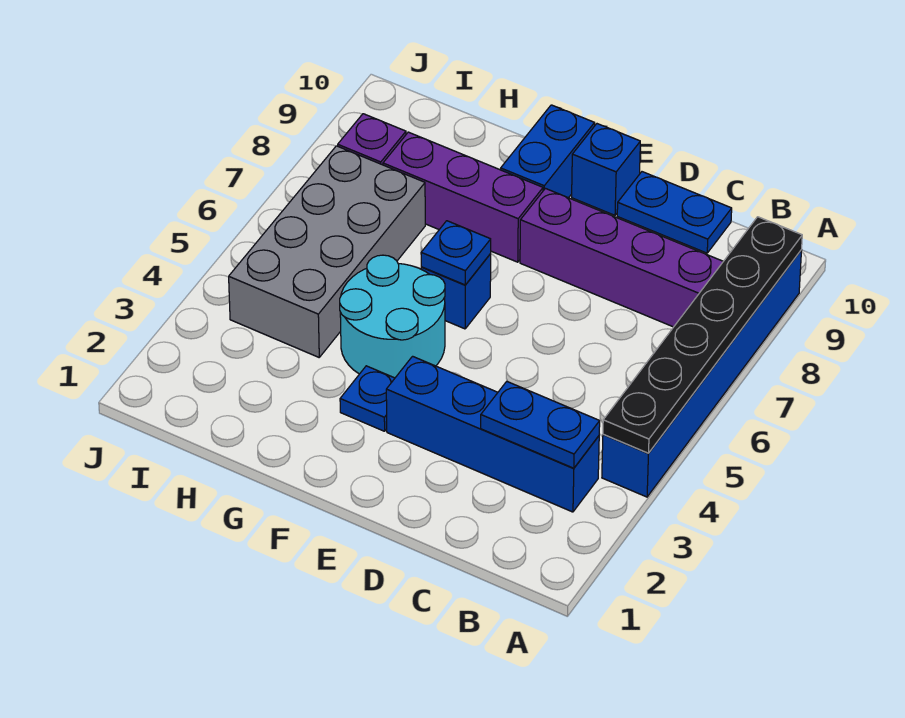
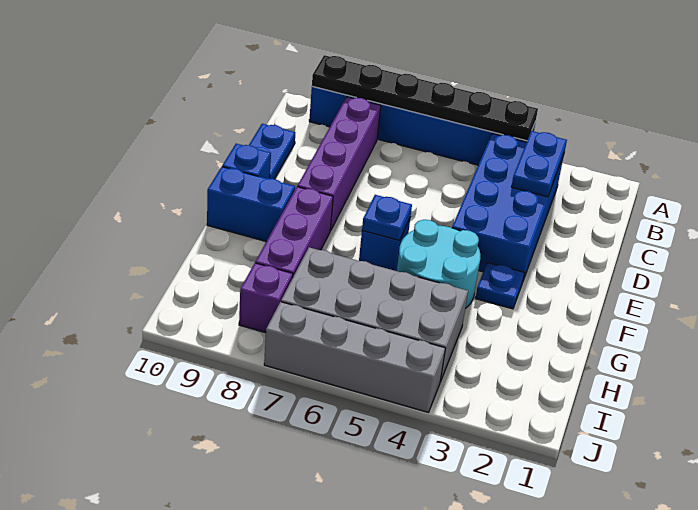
blue 1x4 brick [386,356,599,512] -> blue 2x4 brick [452,134,564,281]
none -> grey 1x4 brick [264,302,445,412]

